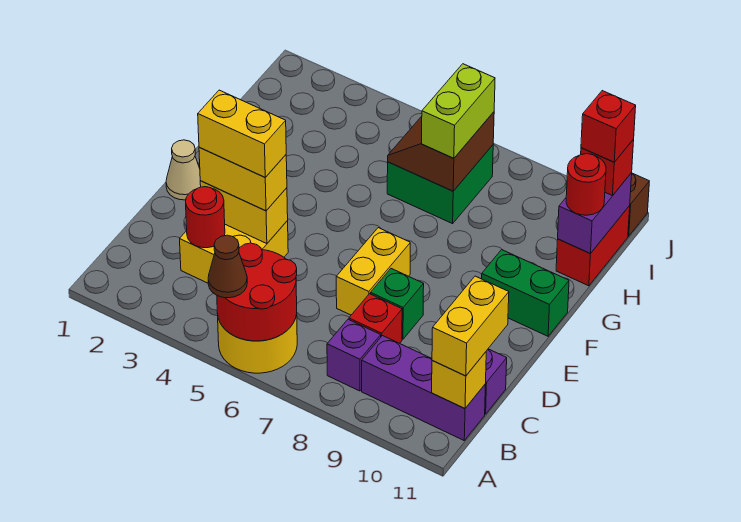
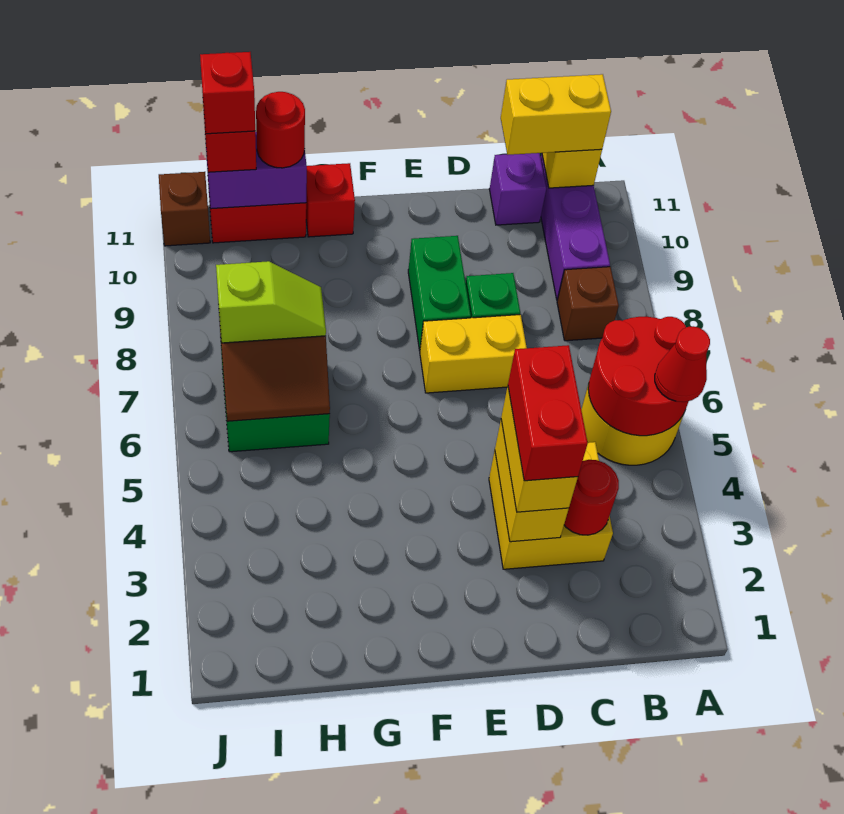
brown 1x1 cone [208,235,247,298] -> red 1x1 cone [655,326,710,402]
purple 1x1 brick [327,319,381,391] -> brown 1x1 brick [557,267,619,341]
red 1x1 brick [349,294,402,343] -> red 1x1 brick moved to [306,163,355,237]
yellow 1x2 brick [198,90,286,177] -> red 1x2 brick [508,345,588,481]
tan 1x1 cone [166,140,201,200] -> none
green 1x2 brick [482,250,569,336] -> green 1x2 brick moved to [408,236,471,351]
lime 1x2 brick [422,64,495,158] -> lime 1x2 slope [216,261,326,343]

